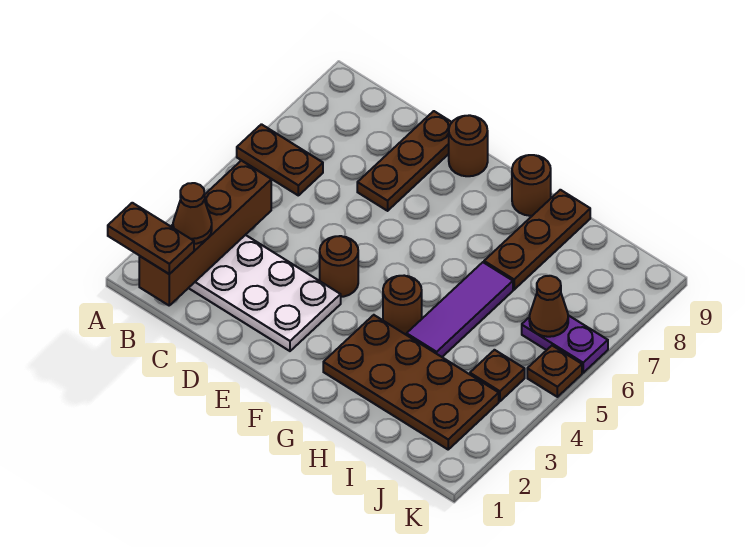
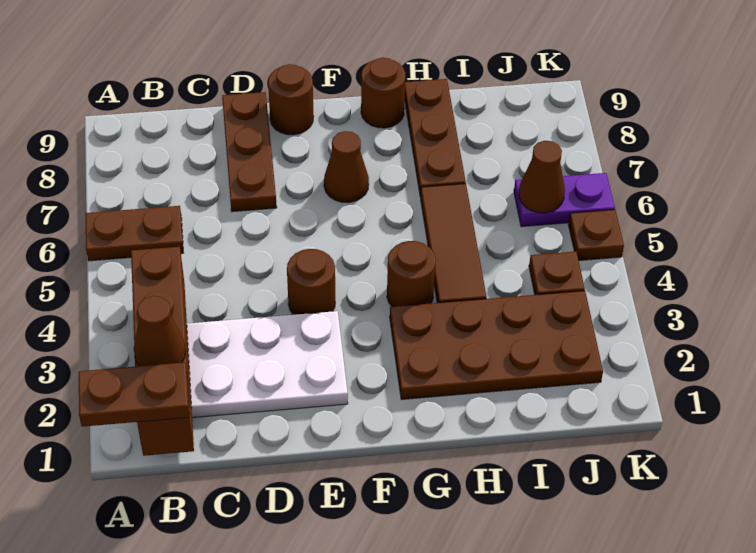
none -> brown 1x1 cone [324,131,369,203]
purple 1x3 tile [407,262,513,357] -> brown 1x3 tile [421,184,487,303]

